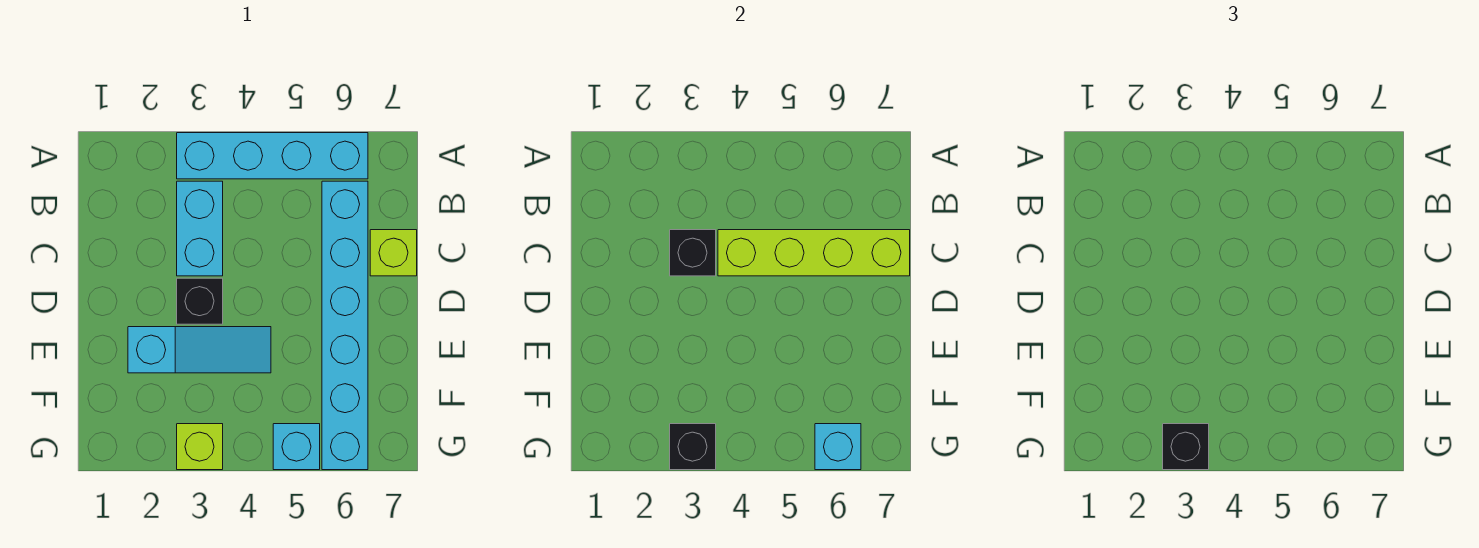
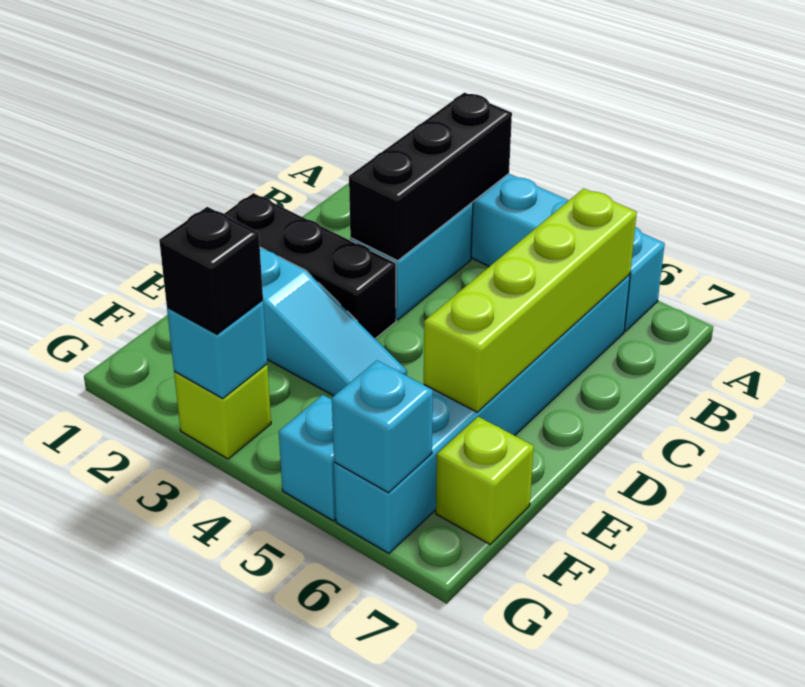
black 1x1 brick [670,230,716,276] -> black 1x3 brick [349,92,512,261]
lime 1x4 brick [718,230,910,276] -> lime 1x4 brick turned to [424,188,637,412]
lime 1x1 brick [370,230,417,276] -> lime 1x1 brick moved to [436,417,534,544]
black 1x1 brick [177,278,223,324] -> black 1x3 brick [224,193,396,338]
black 1x1 brick [670,424,716,470] -> cyan 1x1 brick [167,300,267,398]

